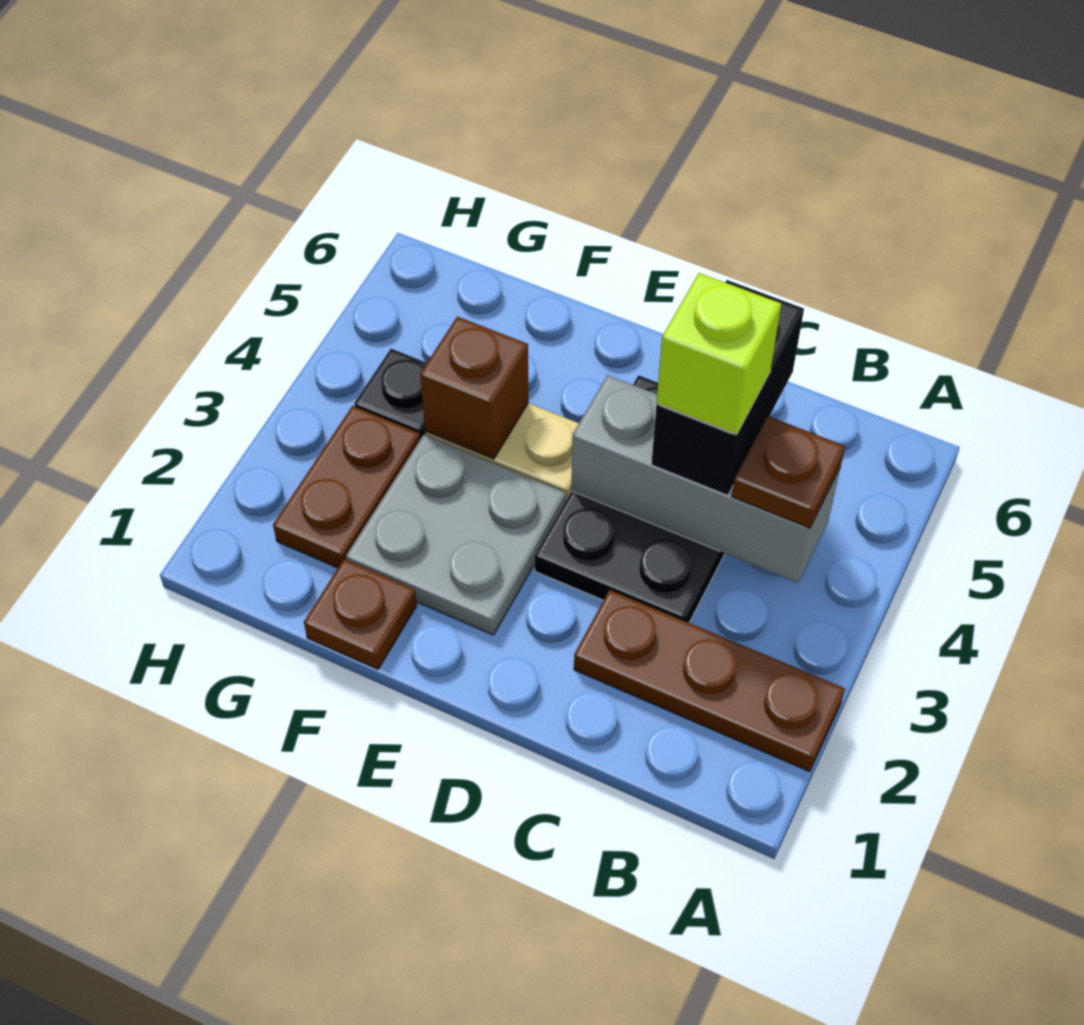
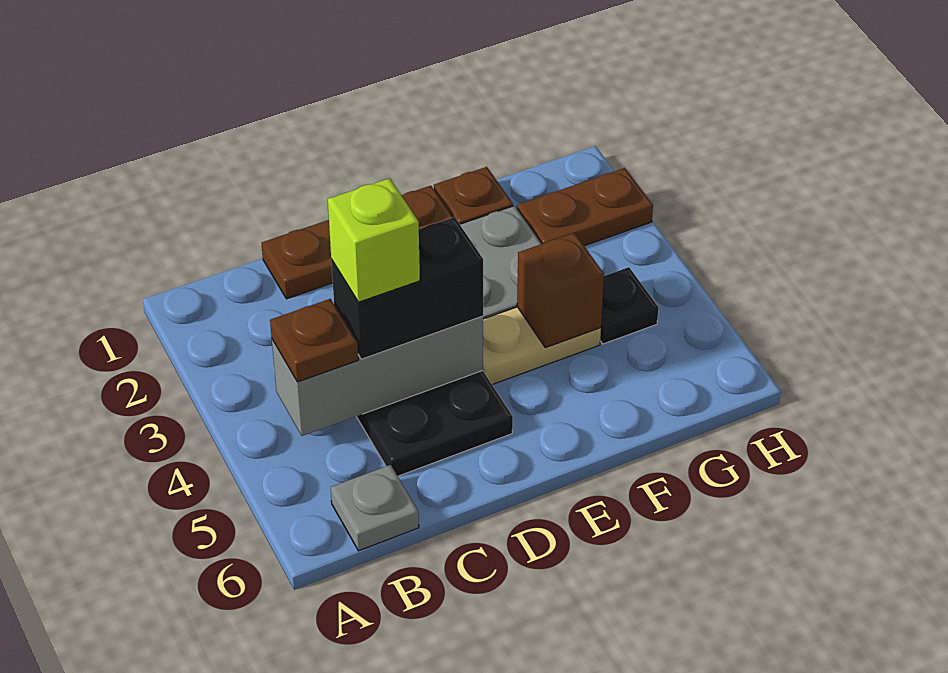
brown 1x3 plate [574,590,845,772] -> brown 1x3 plate moved to [261,186,453,299]
none -> grey 1x1 plate [331,465,419,551]
black 1x2 brick [651,280,804,495] -> black 1x2 brick turned to [331,217,483,359]
brown 1x2 plate [273,406,420,568] -> brown 1x2 plate turned to [517,168,653,246]

